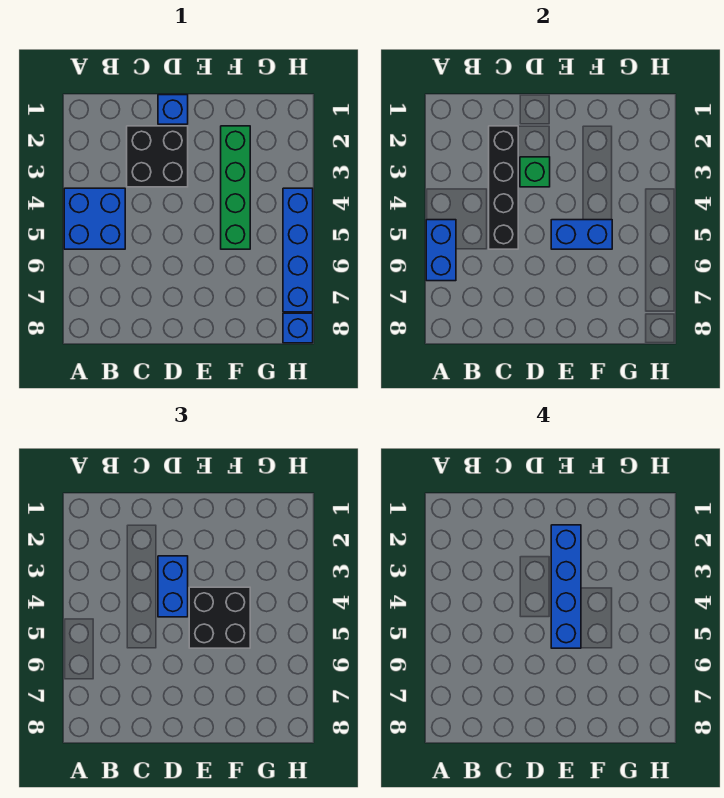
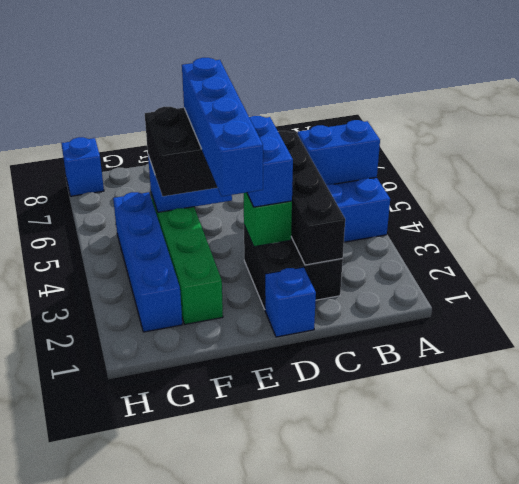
blue 1x2 brick [426,220,456,281] -> blue 1x2 brick turned to [298,120,380,185]
blue 1x4 brick [283,188,313,312] -> blue 1x4 brick moved to [113,192,182,332]

